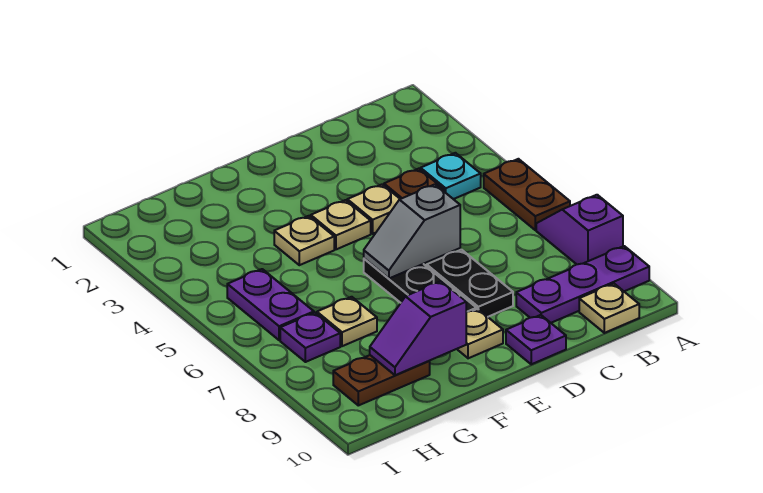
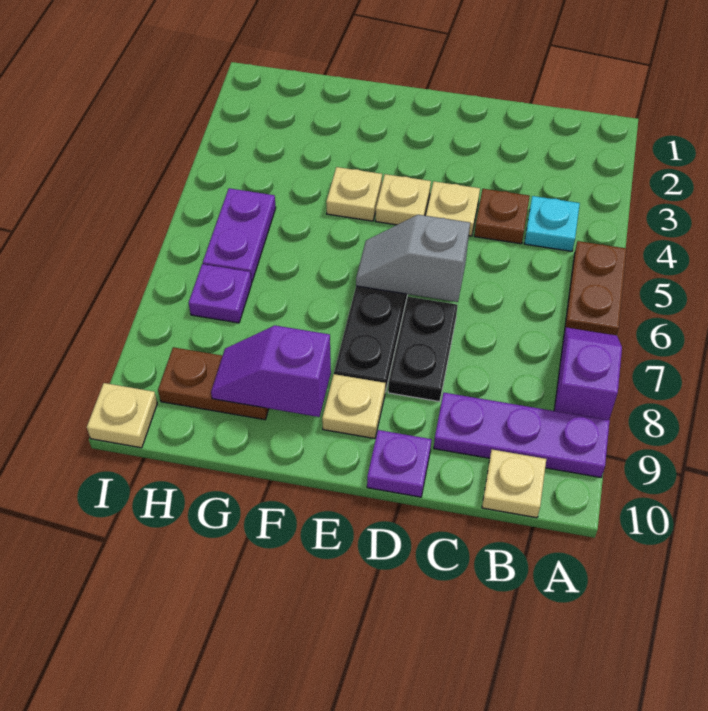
tan 1x1 plate [317,297,377,346] -> tan 1x1 plate moved to [87,383,157,448]

